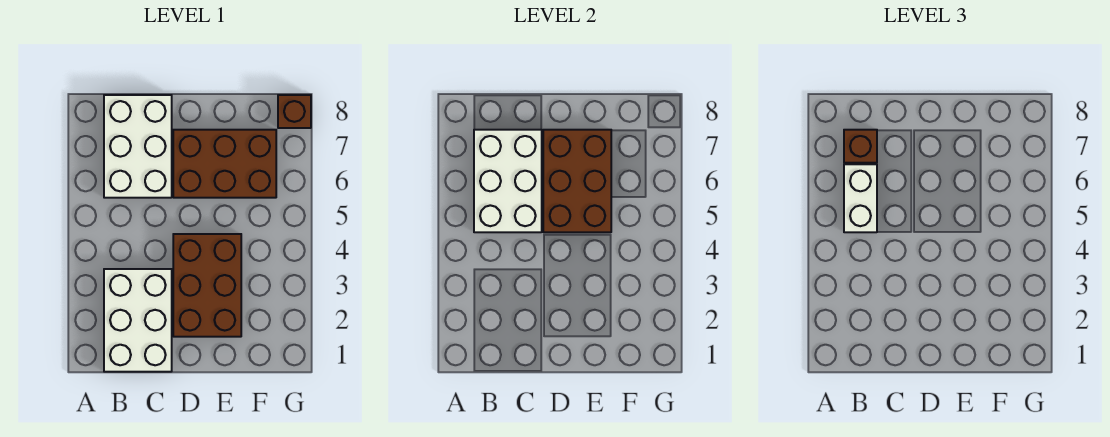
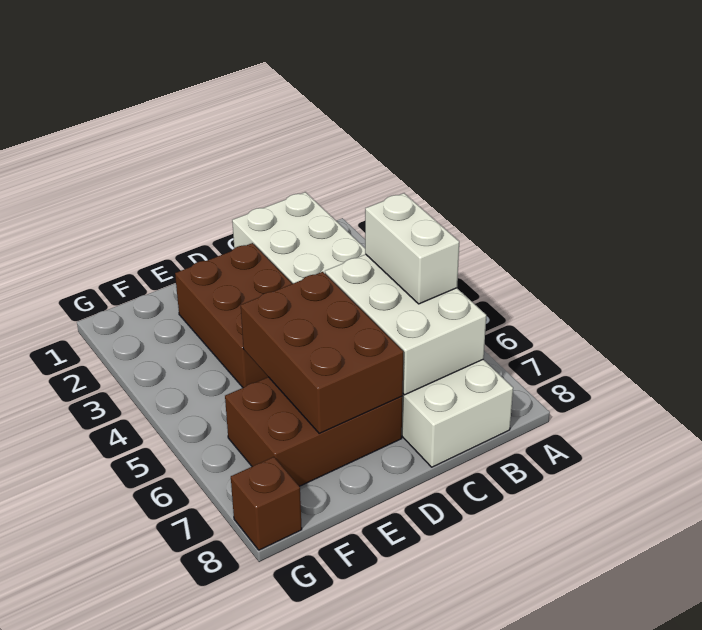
brown 1x1 brick [844,130,877,163] -> none

